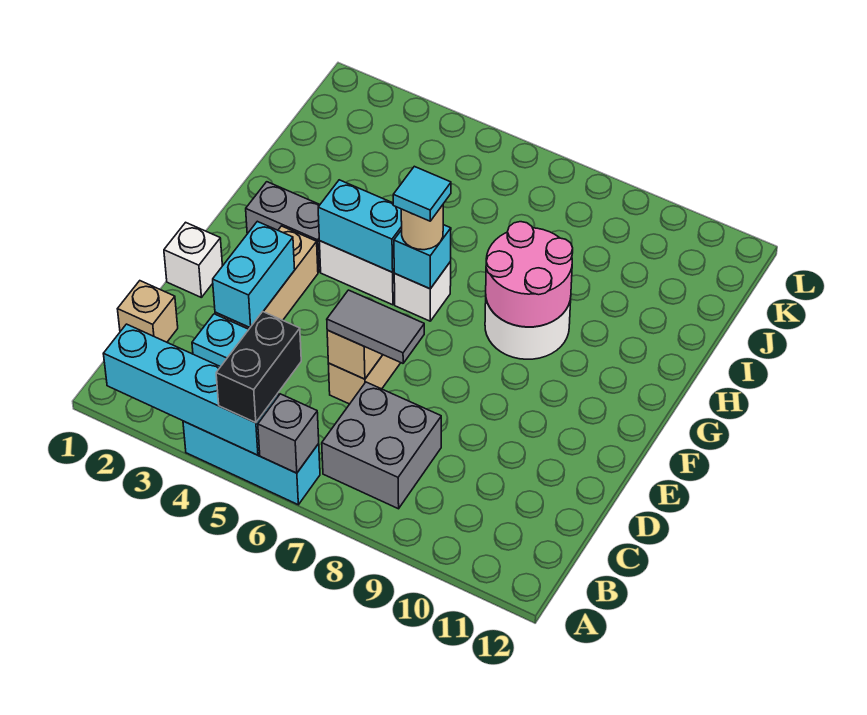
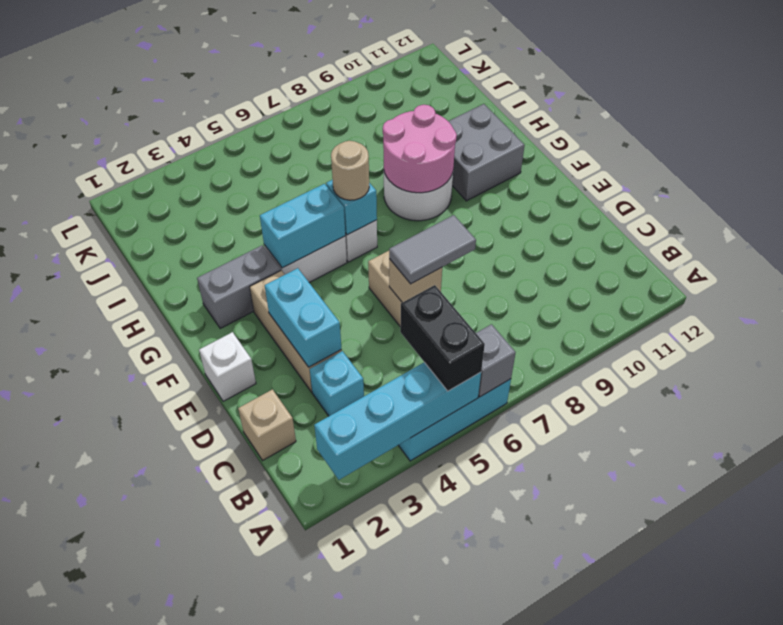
grey 2x2 brick [322,382,441,509] -> grey 2x2 brick moved to [448,104,525,201]
cyan 1x1 tile [393,166,451,221] -> none

